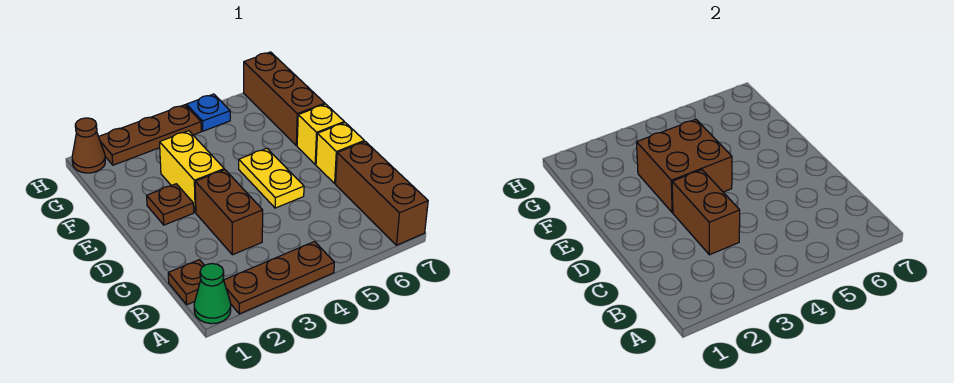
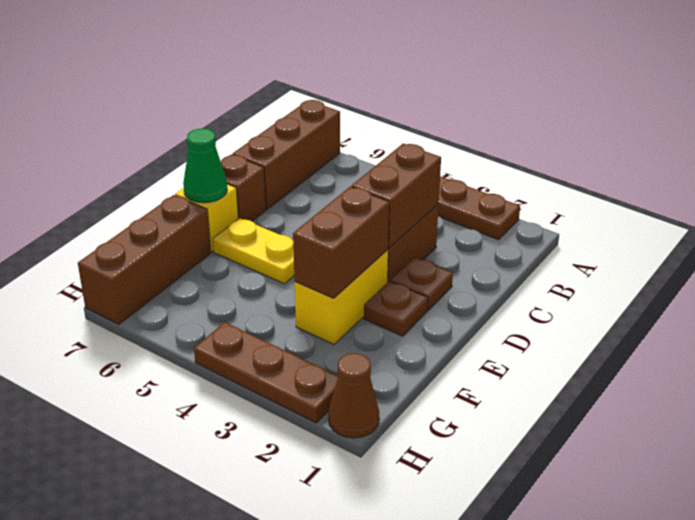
green 1x1 cone [194,264,231,324] -> green 1x1 cone moved to [183,129,227,203]
brown 1x1 plate [168,260,205,305] -> brown 1x1 plate moved to [391,257,453,310]
yellow 1x2 plate [239,148,304,208] -> yellow 1x2 plate turned to [213,218,294,284]
yellow 1x1 brick [316,123,364,184] -> brown 1x1 brick [221,154,266,221]
brown 2x2 brick [637,119,732,213] -> brown 1x2 brick [293,187,389,298]
blue 1x1 plate [186,94,230,131] -> none

